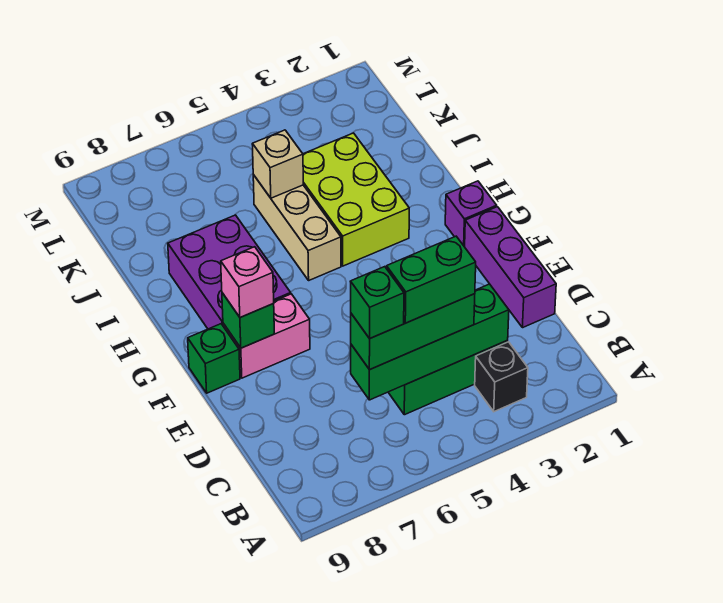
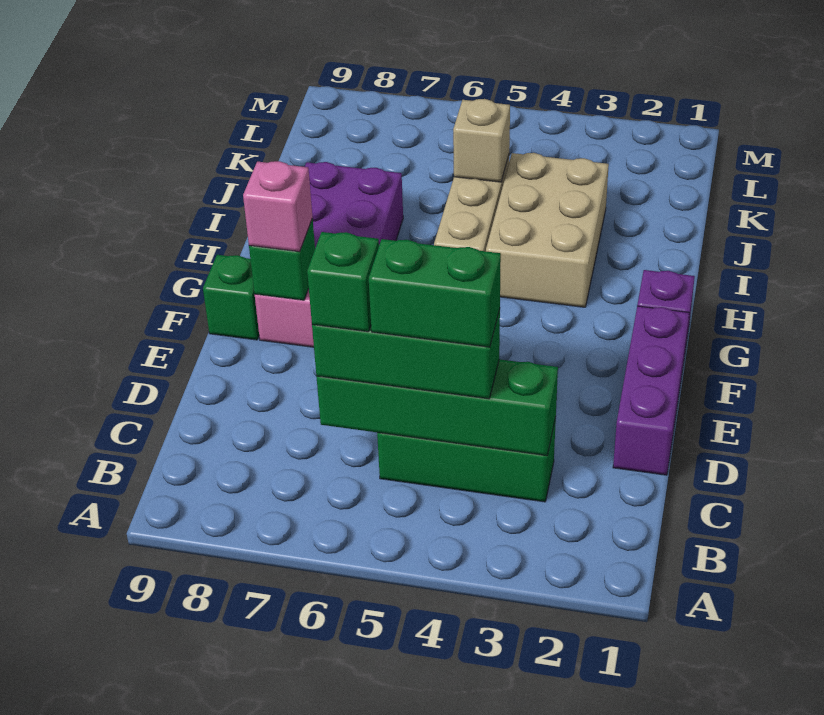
black 1x1 brick [475,342,528,412] -> none
lime 2x3 brick [303,133,409,266] -> tan 2x3 brick [486,153,609,307]

